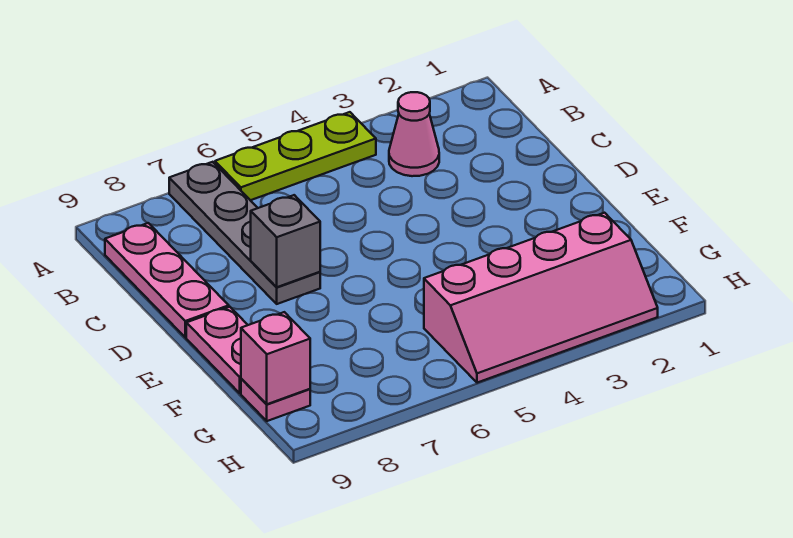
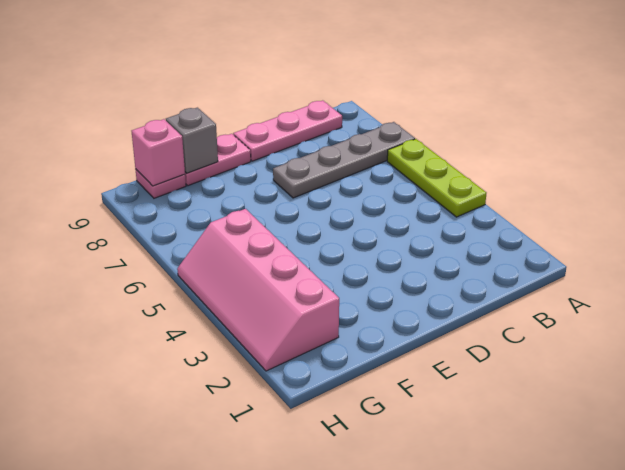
pink 1x1 cone [389,92,439,176] -> none
grey 1x1 brick [251,195,320,287] -> grey 1x1 brick moved to [166,108,218,173]

